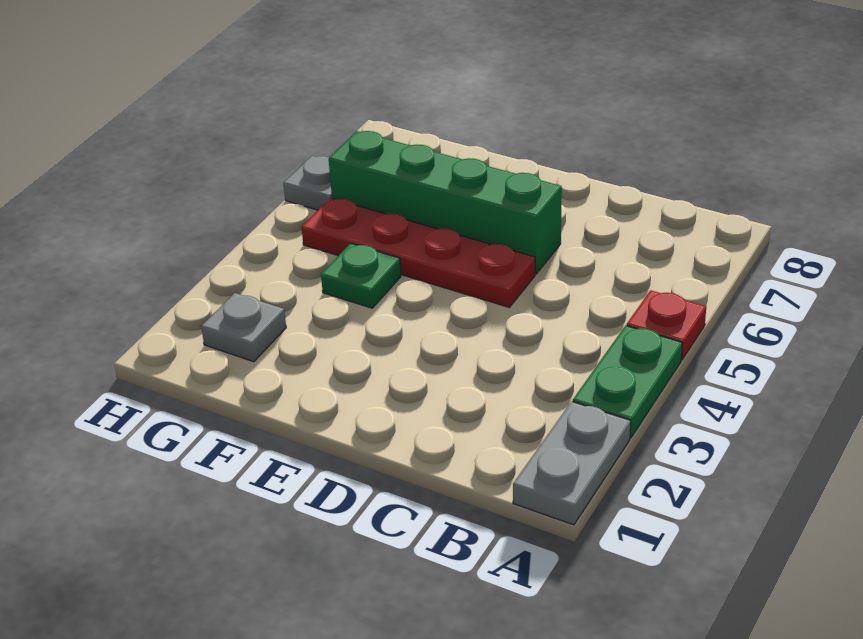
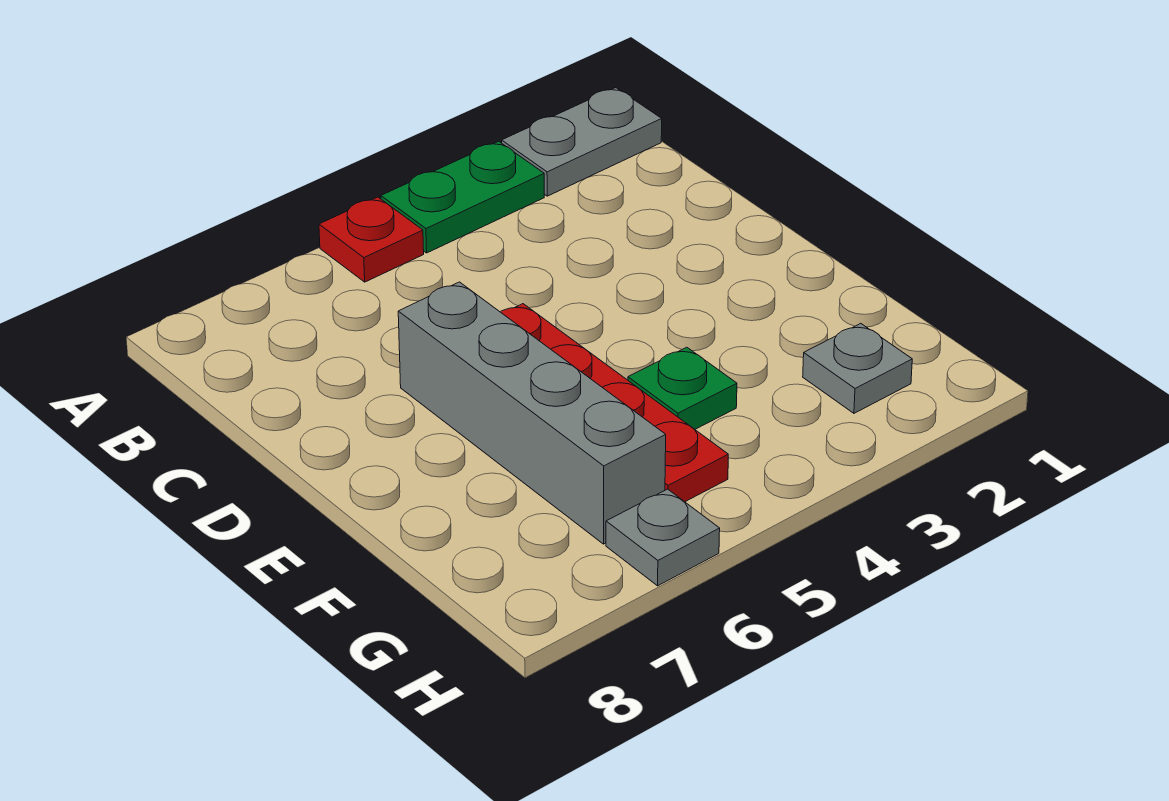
green 1x4 brick [329,131,562,274] -> grey 1x4 brick [398,282,666,544]

